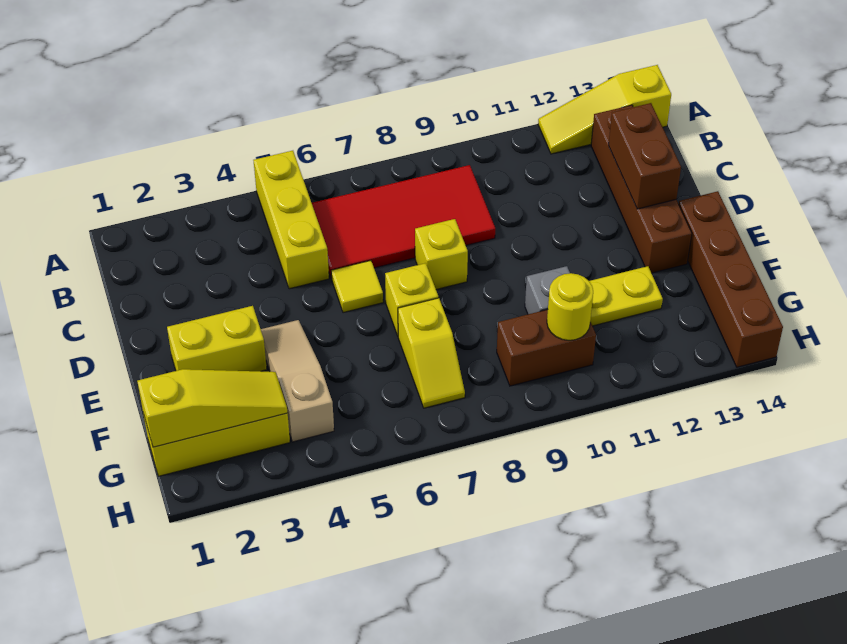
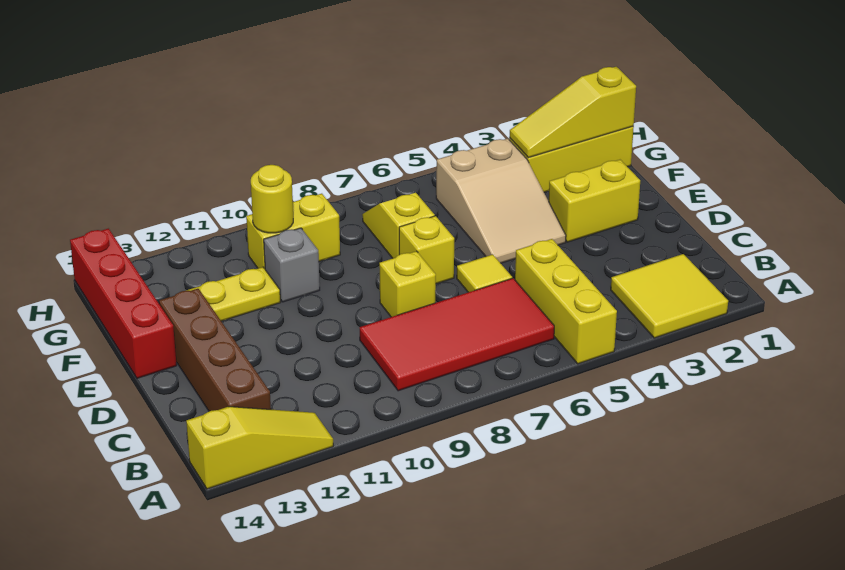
none -> yellow 2x2 tile [611,254,728,338]
brown 1x2 brick [609,103,681,209] -> none
tan 1x3 slope [261,320,334,442] -> tan 2x3 slope [436,138,566,263]
brown 1x4 brick [679,191,783,367] -> red 1x4 brick [70,229,177,378]
brown 1x2 brick [497,310,596,386] -> yellow 1x2 brick [246,194,340,269]

